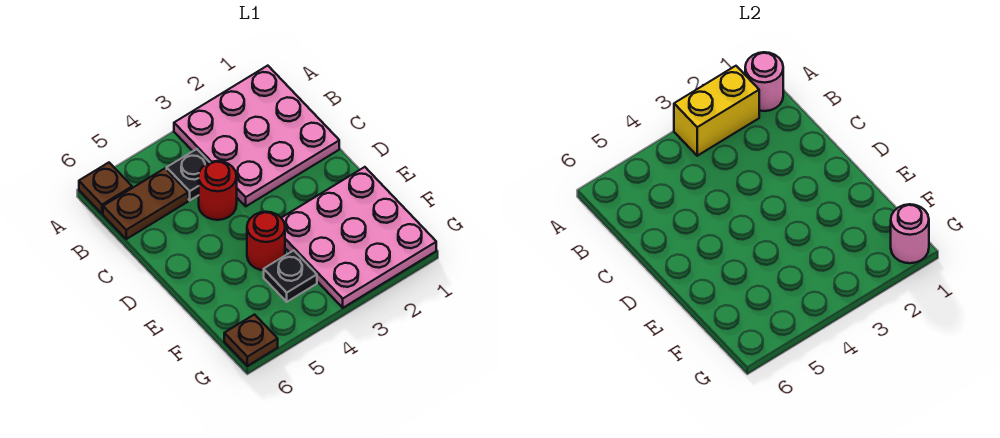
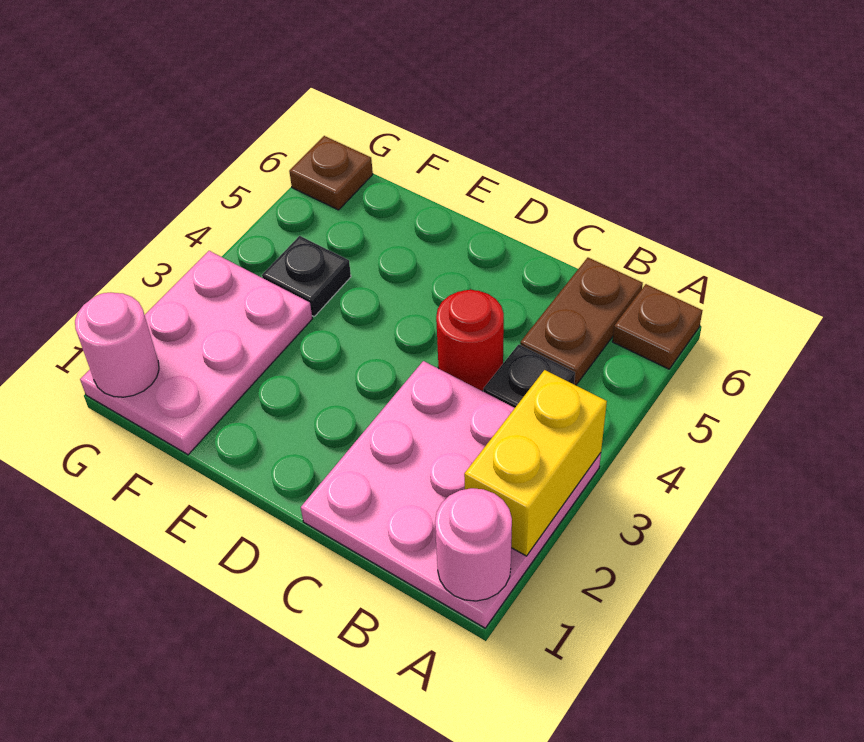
pink 3x3 plate [282,167,436,308] -> pink 2x3 plate [80,251,312,455]
red 1x1 round brick [247,212,285,270] -> none

